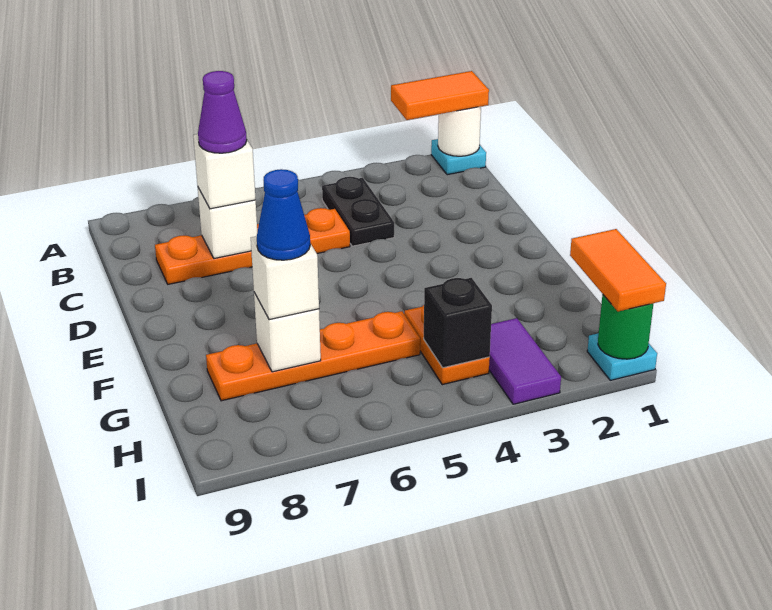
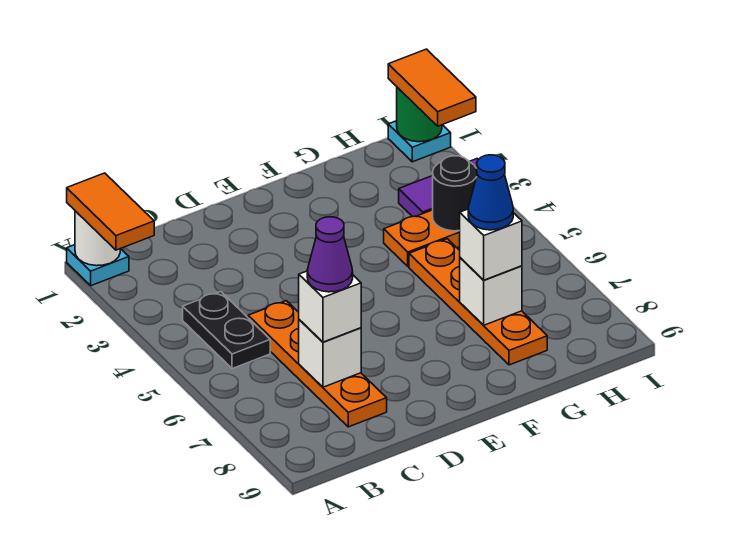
black 1x2 plate [322,177,394,246] -> black 1x2 plate turned to [183,292,270,369]
orange 1x2 tile [570,229,666,311] -> orange 1x2 tile turned to [388,49,476,126]
black 1x1 brick [424,278,492,368] -> black 1x1 round brick [433,156,477,231]

